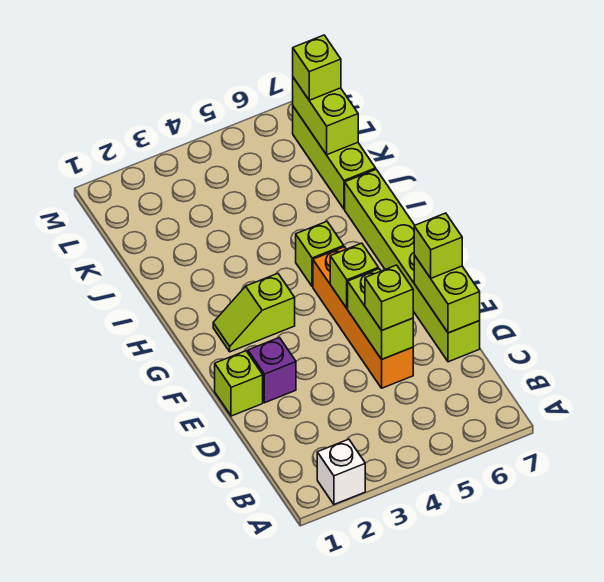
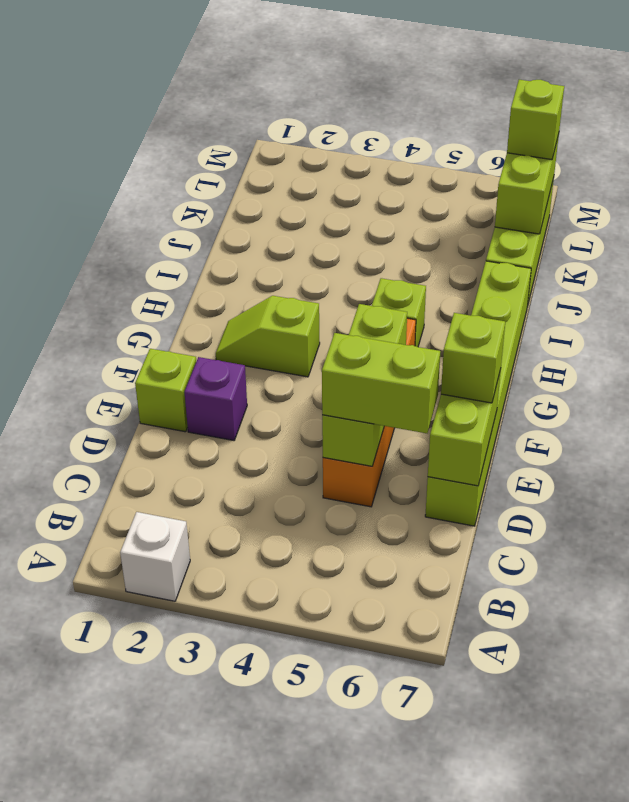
lime 1x1 brick [365,265,413,330] -> lime 1x2 brick [322,333,440,433]

